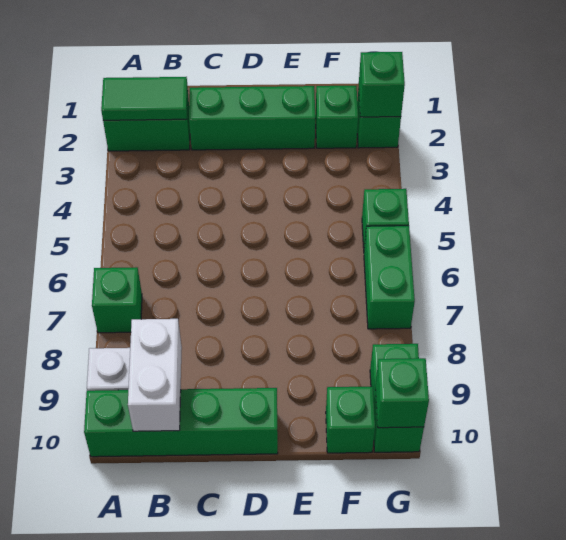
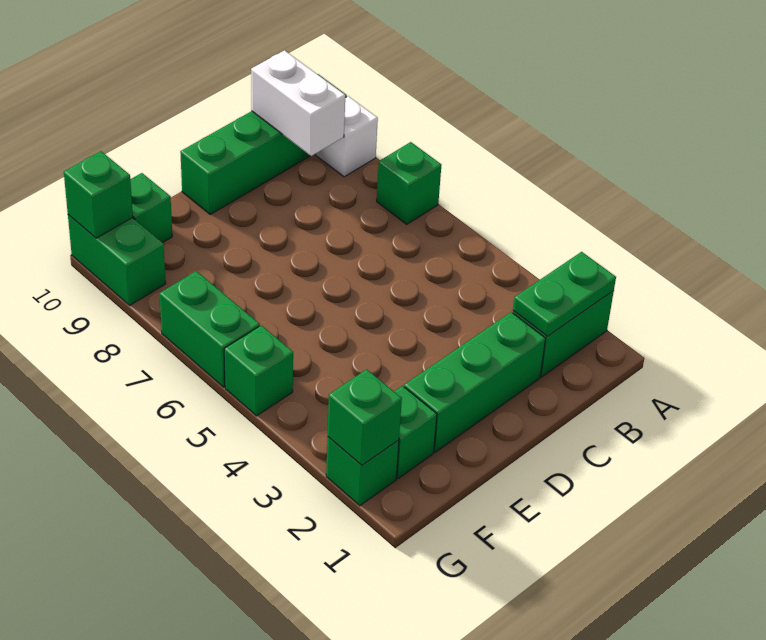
green 1x2 tile [101,77,188,120] -> green 1x2 plate [513,252,616,336]

